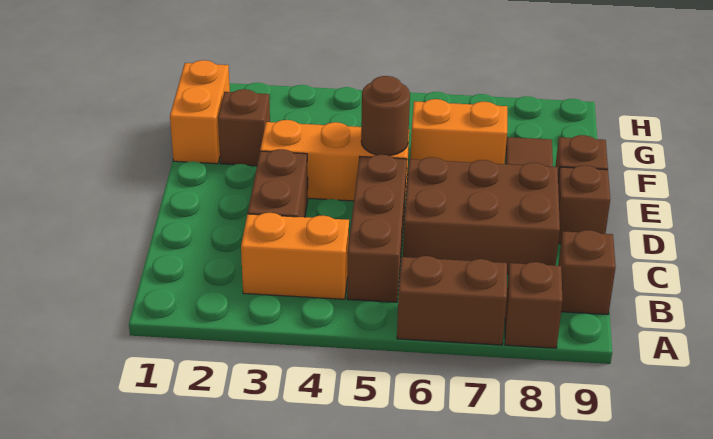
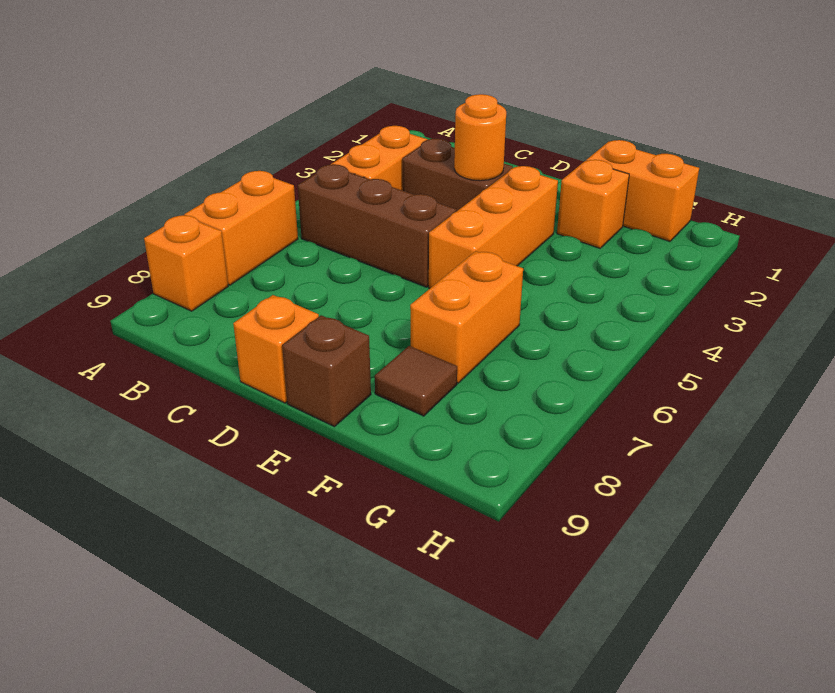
brown 1x2 brick [397,256,507,345] -> orange 1x2 brick [184,171,298,285]
brown 1x1 brick [505,262,563,348] -> orange 1x1 brick [144,215,228,311]
brown 1x1 brick [558,230,616,315] -> none
brown 2x3 brick [403,157,560,274] -> none
none -> orange 1x1 round brick [454,94,506,181]
brown 1x1 brick [558,165,610,244] -> orange 1x1 brick [233,295,319,403]
brown 1x1 round brick [361,76,410,156] -> none
brown 1x1 brick [218,89,270,166] -> orange 1x1 brick [557,160,629,248]

